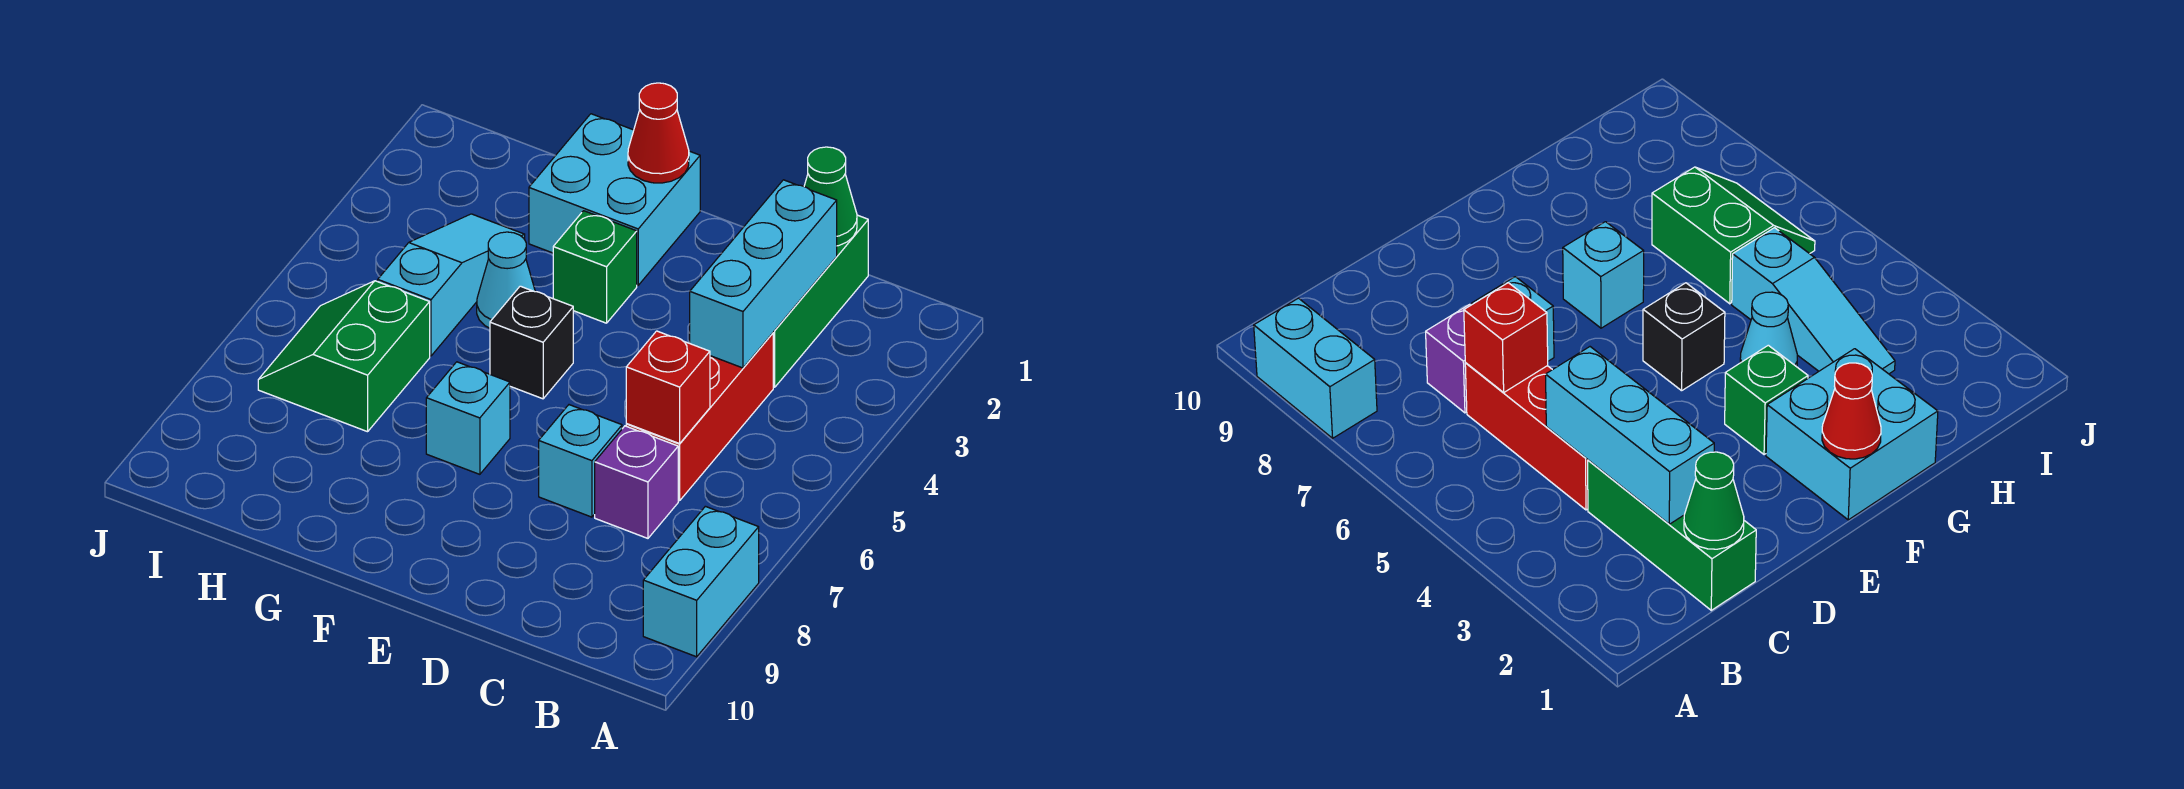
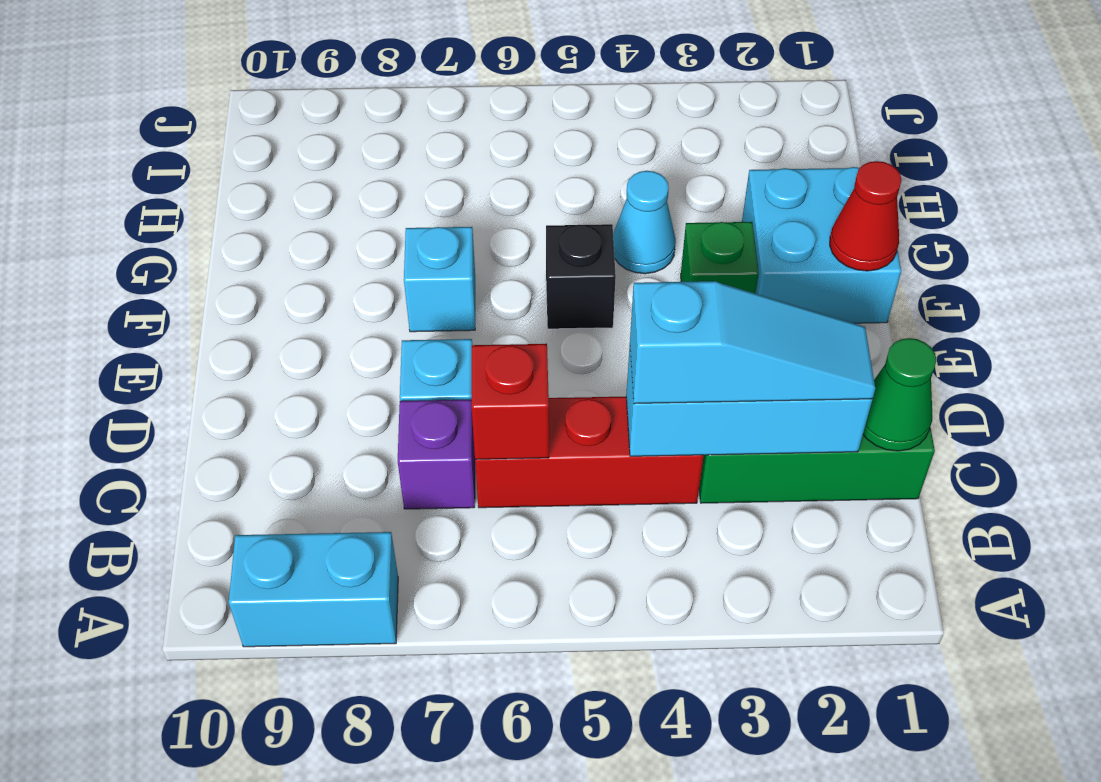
cyan 1x3 slope [378,214,525,356] -> cyan 1x3 slope moved to [630,281,875,404]
green 2x2 slope [258,281,430,432] -> none

